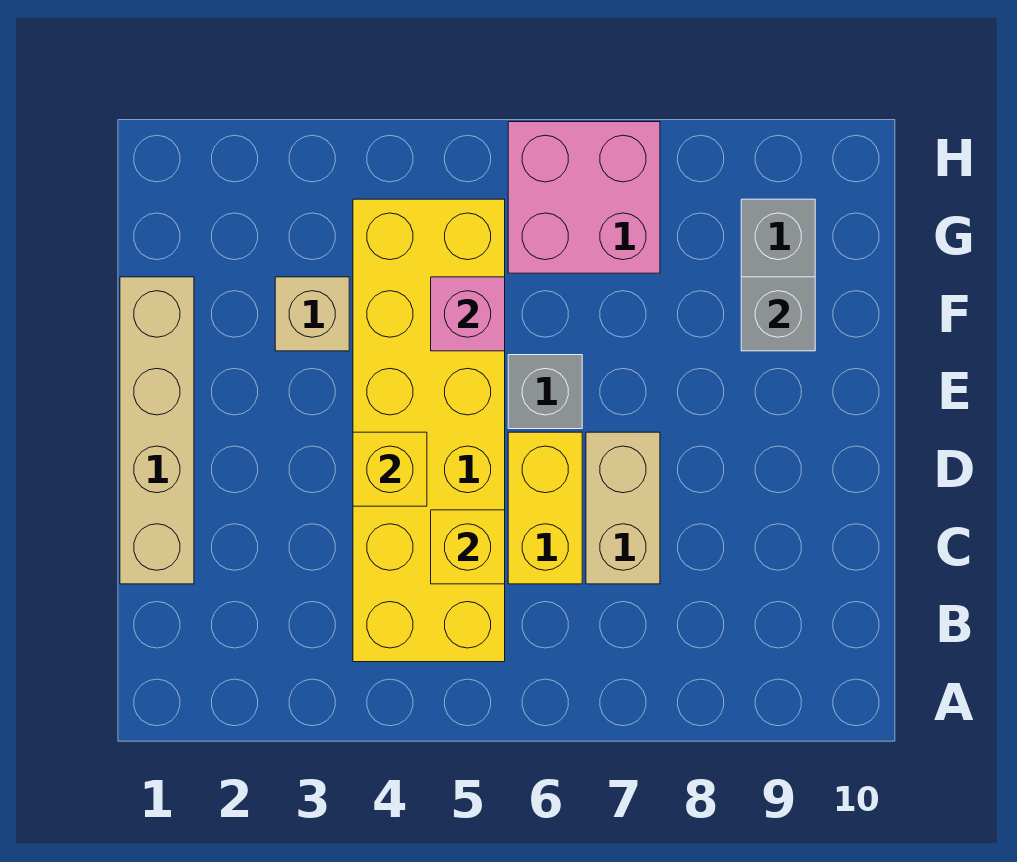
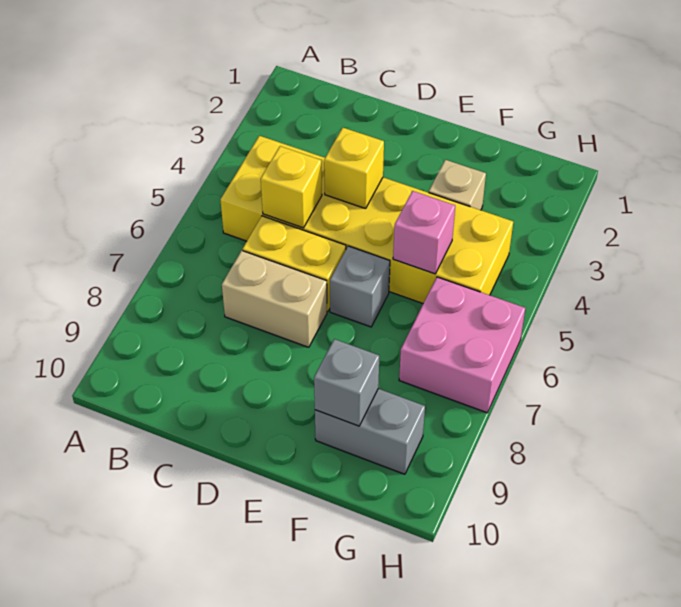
tan 1x4 brick [120,277,194,584] -> none

